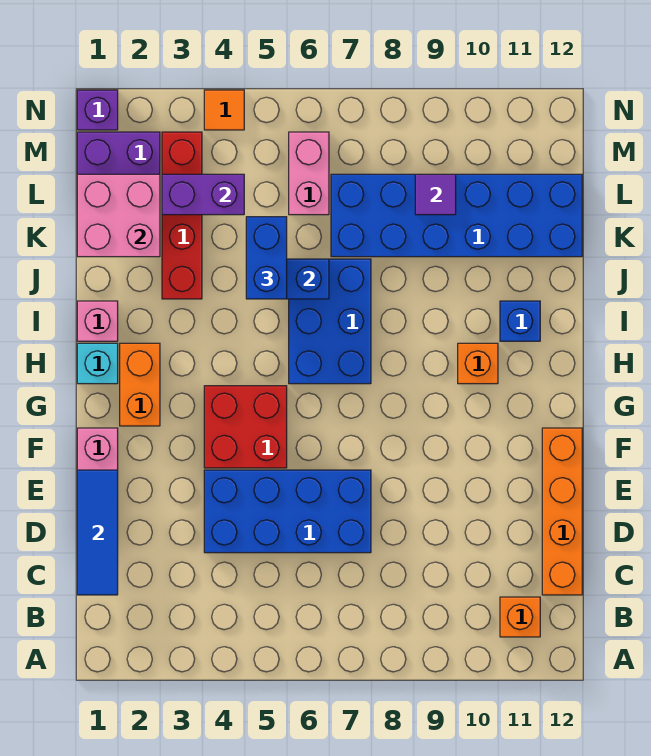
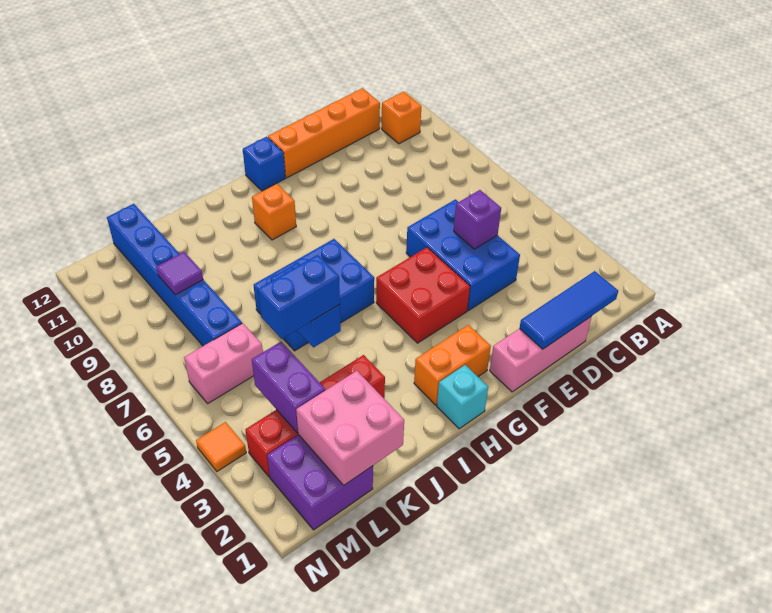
blue 2x4 brick [204,470,371,553] -> blue 2x3 brick [406,199,520,310]
pink 1x1 brick [77,301,118,341] -> none
blue 1x1 brick [500,301,540,341] -> blue 1x1 brick moved to [243,137,285,191]
blue 2x6 brick [331,174,582,257] -> blue 1x6 brick [107,204,242,346]
purple 1x1 brick [77,90,118,130] -> purple 1x1 brick moved to [454,190,501,249]

